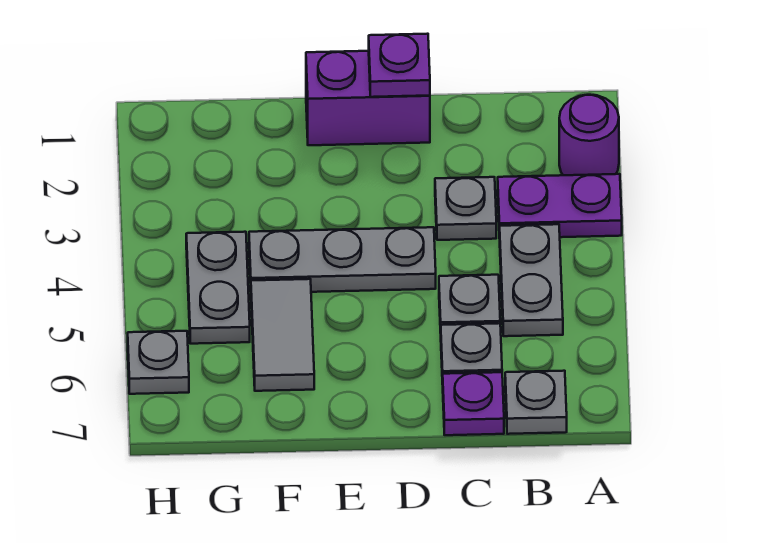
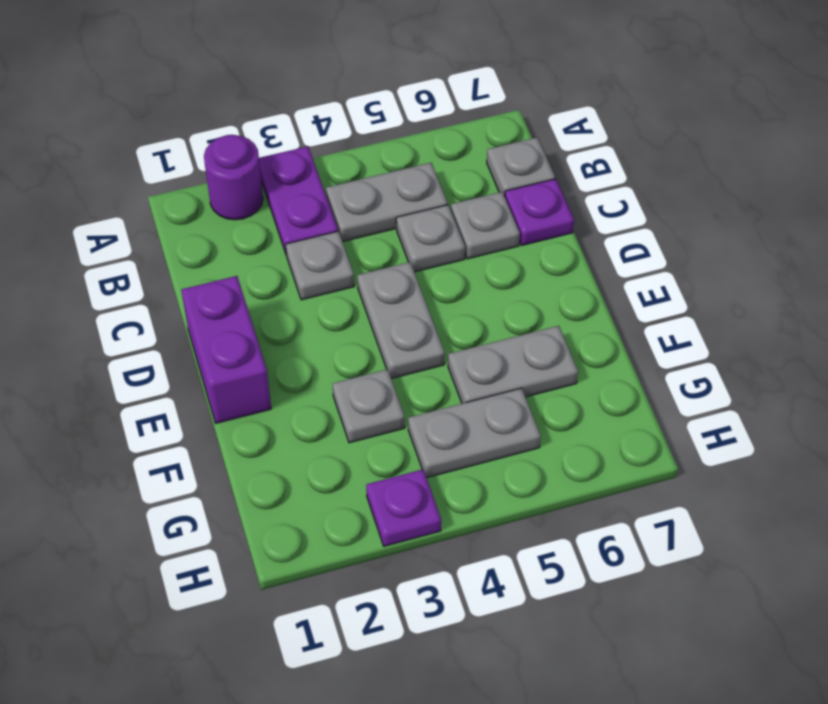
purple 1x1 plate [369,34,430,97] -> purple 1x1 plate moved to [366,469,441,546]
grey 1x3 plate [249,227,436,292] -> grey 1x2 plate [357,262,445,379]
grey 1x2 tile [251,279,314,391] -> grey 1x2 plate [448,326,578,404]
grey 1x1 plate [128,331,189,394] -> grey 1x1 plate moved to [332,369,405,443]

